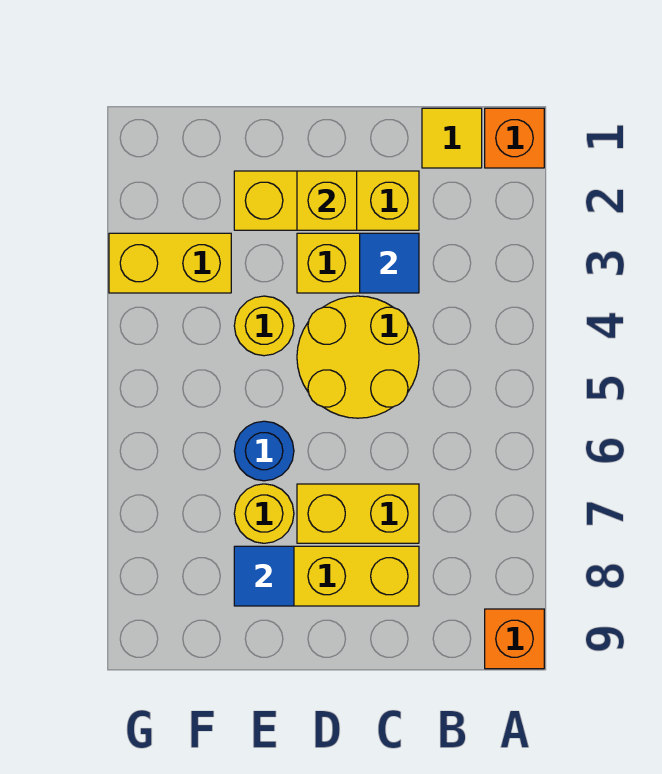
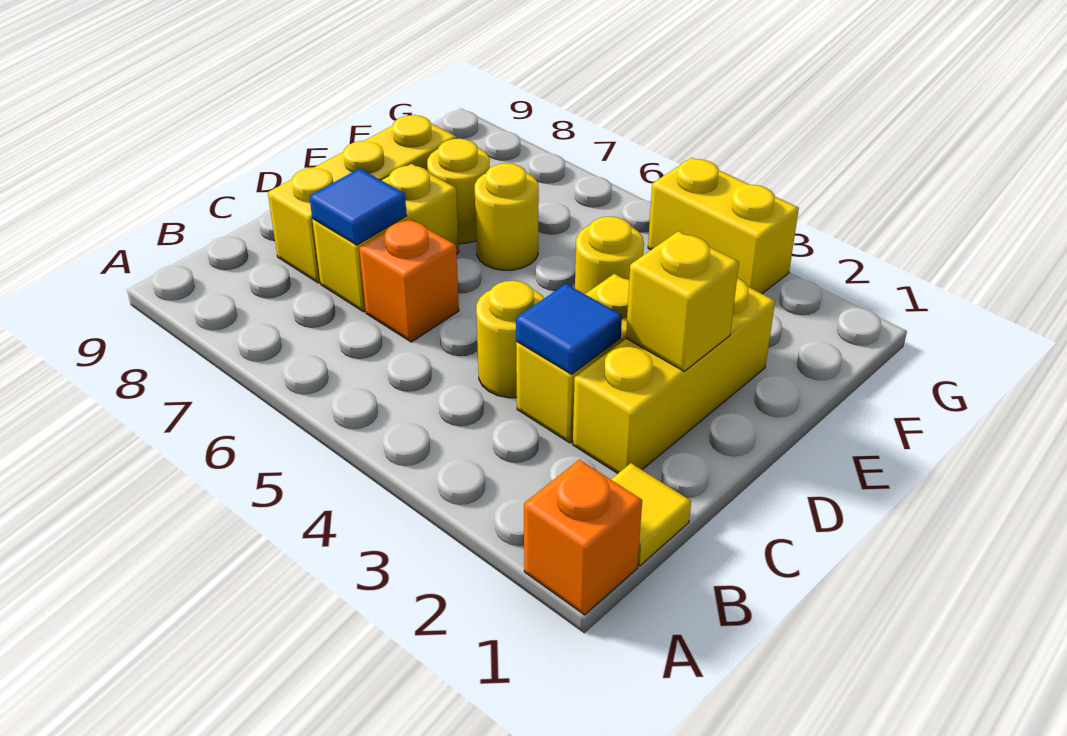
orange 1x1 brick [485,609,544,669] -> orange 1x1 brick moved to [359,218,459,342]
yellow 2x2 round brick [297,296,419,418] -> yellow 1x1 round brick [476,281,544,398]
blue 1x1 round brick [234,421,294,481] -> yellow 1x1 round brick [475,163,539,270]
blue 1x1 tile [234,546,294,606] -> blue 1x1 tile moved to [309,168,407,245]
yellow 1x2 brick [109,233,231,293] -> yellow 1x2 brick turned to [648,158,799,294]

